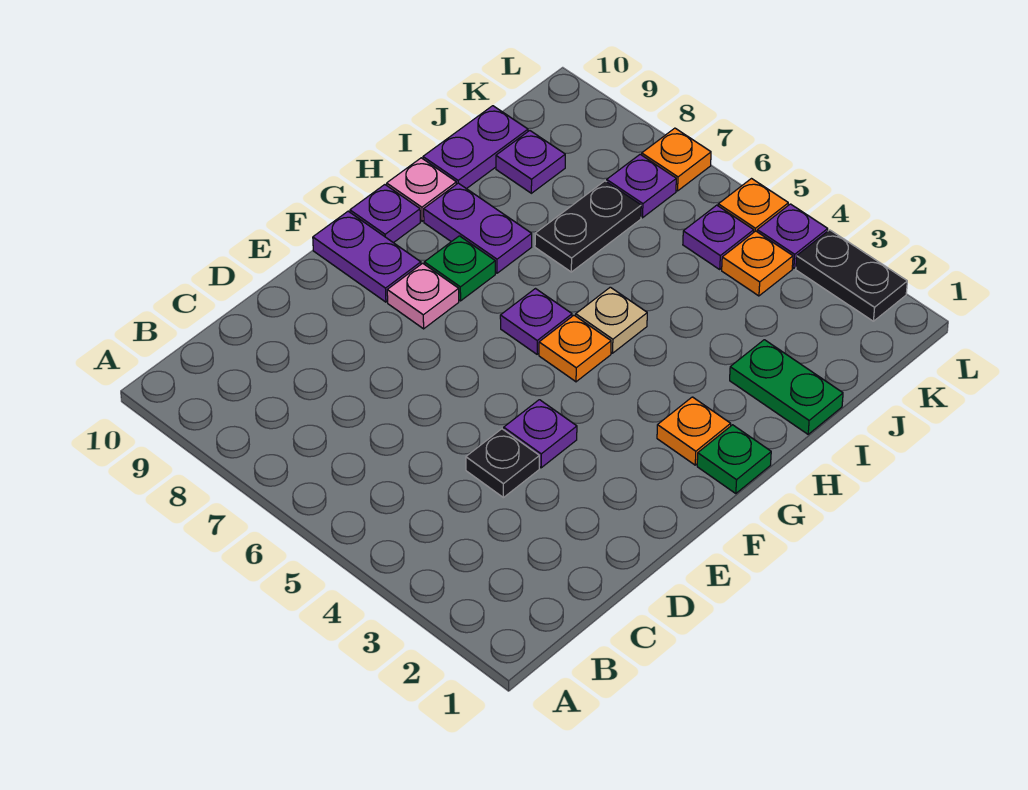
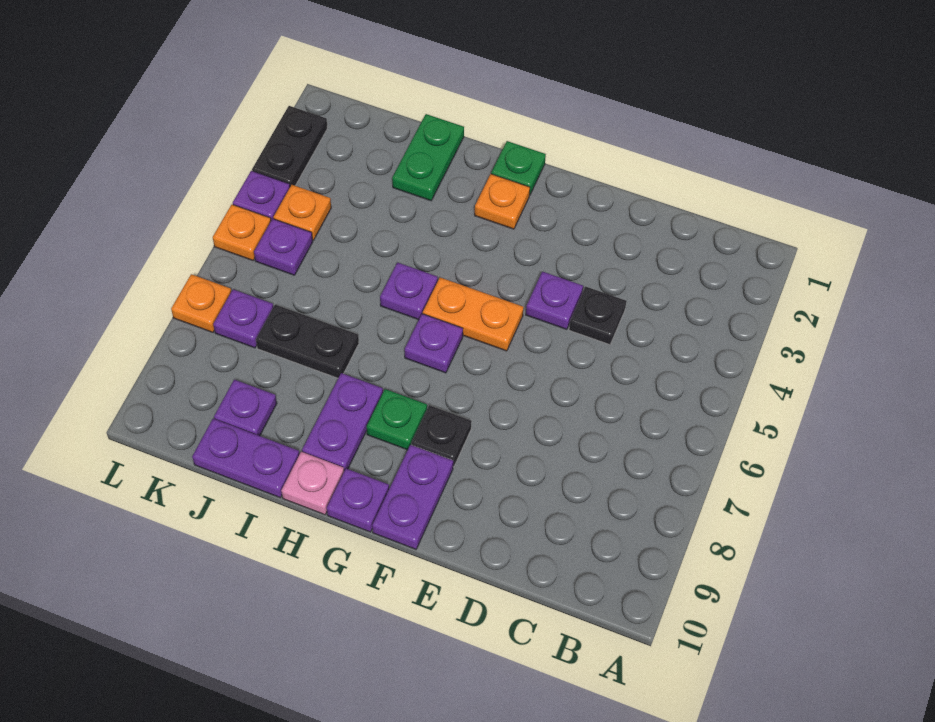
pink 1x1 plate [387,263,459,329] -> black 1x1 plate [411,405,472,467]
orange 1x1 plate [539,315,611,382] -> orange 1x2 plate [423,278,524,351]
tan 1x1 plate [576,287,647,353] -> purple 1x1 plate [380,263,438,320]

